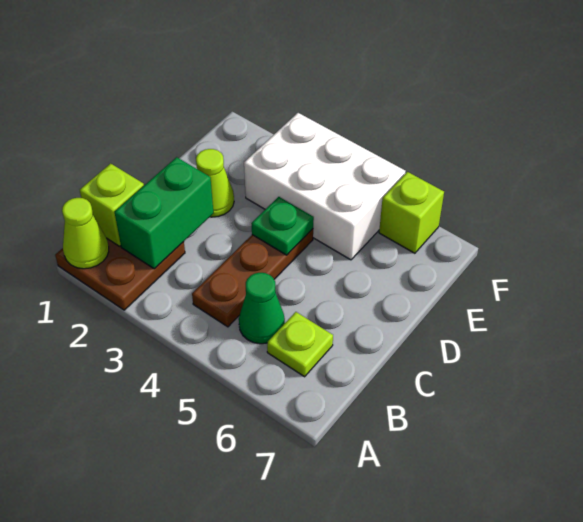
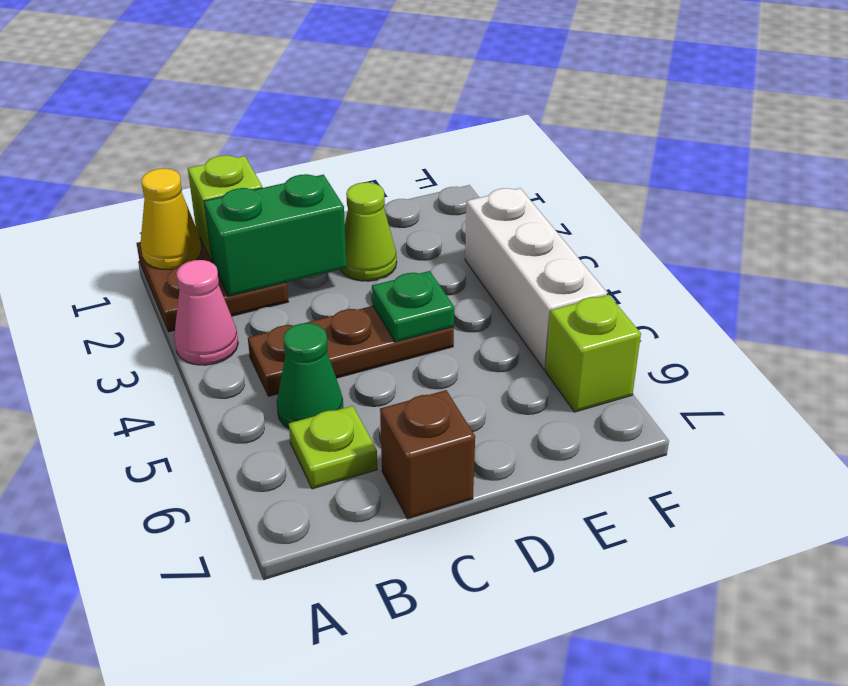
lime 1x1 cone [62,198,109,269] -> yellow 1x1 cone [141,169,201,270]
none -> pink 1x1 cone [174,260,238,365]
none -> brown 1x1 brick [380,390,475,519]
white 2x3 brick [244,113,405,260] -> white 1x3 brick [465,188,607,370]

